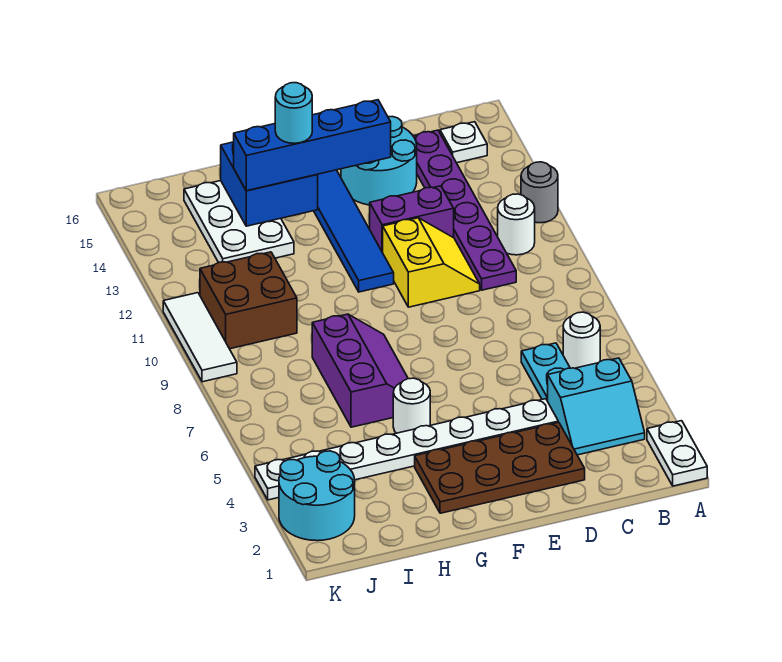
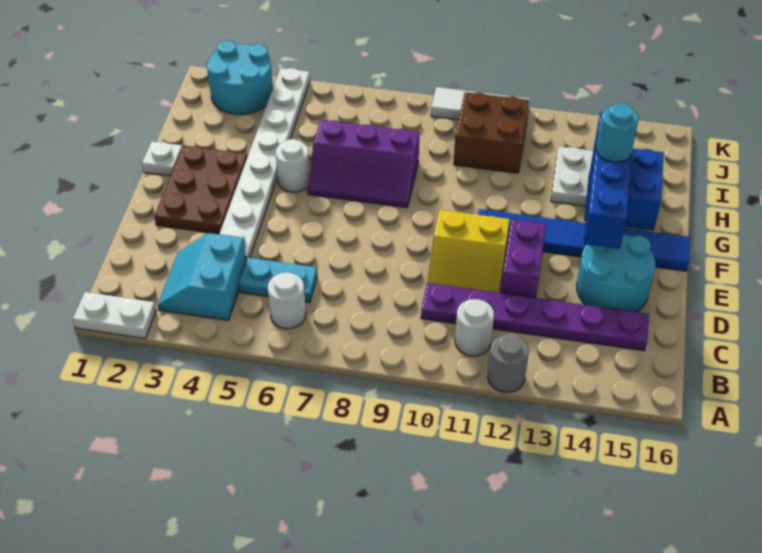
white 1x1 plate [440,122,487,163] -> white 1x1 plate moved to [142,141,183,176]
brown 2x4 plate [415,422,585,513] -> brown 2x3 plate [154,146,247,234]

